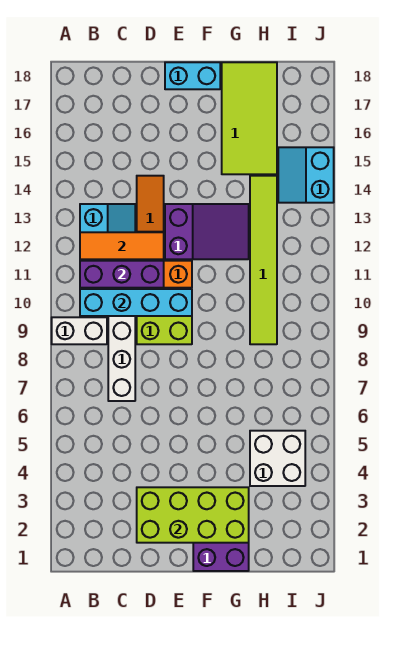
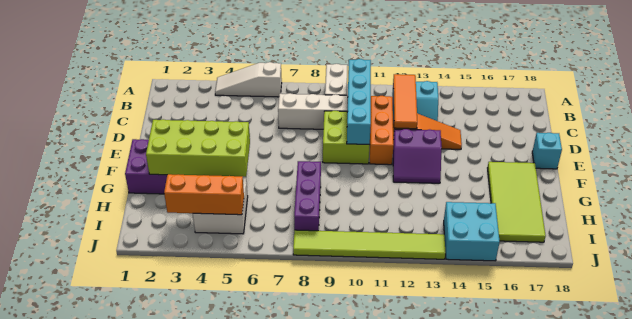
none -> white 1x3 slope [215,62,282,97]
purple 1x3 brick [80,261,164,288] -> purple 1x3 brick moved to [294,161,321,231]
lime 2x4 brick [137,487,249,543] -> lime 2x4 brick turned to [146,119,250,177]
purple 2x3 slope [165,204,249,259] -> purple 2x2 slope [393,129,442,183]
cyan 1x2 brick [165,62,220,89] -> cyan 1x1 brick [532,133,562,169]
lime 2x4 tile [222,62,277,174] -> lime 2x4 tile turned to [488,162,546,242]
lime 1x6 tile [250,176,277,344] -> lime 1x6 tile moved to [293,230,446,259]
none -> orange 1x3 brick [164,174,244,215]
cyan 2x2 slope [278,147,334,203] -> cyan 2x2 brick [444,202,500,261]

